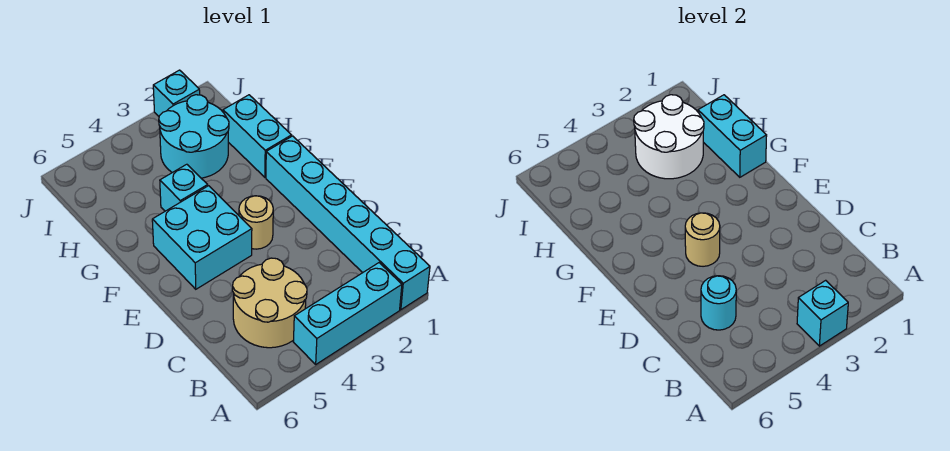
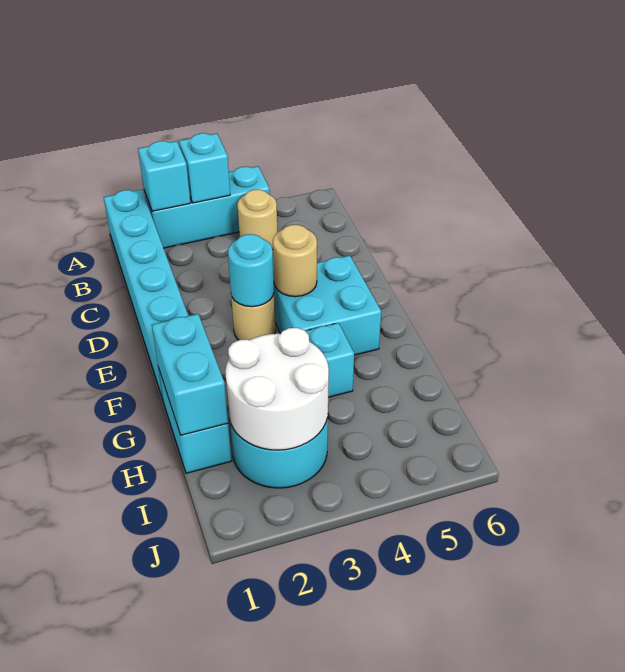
tan 2x2 round brick [233,258,307,348] -> tan 1x1 round brick [237,190,278,250]
cyan 1x1 round brick [701,276,736,330] -> cyan 1x1 round brick moved to [228,234,274,307]
cyan 1x1 brick [153,70,200,116] -> cyan 1x1 brick moved to [138,141,191,211]

